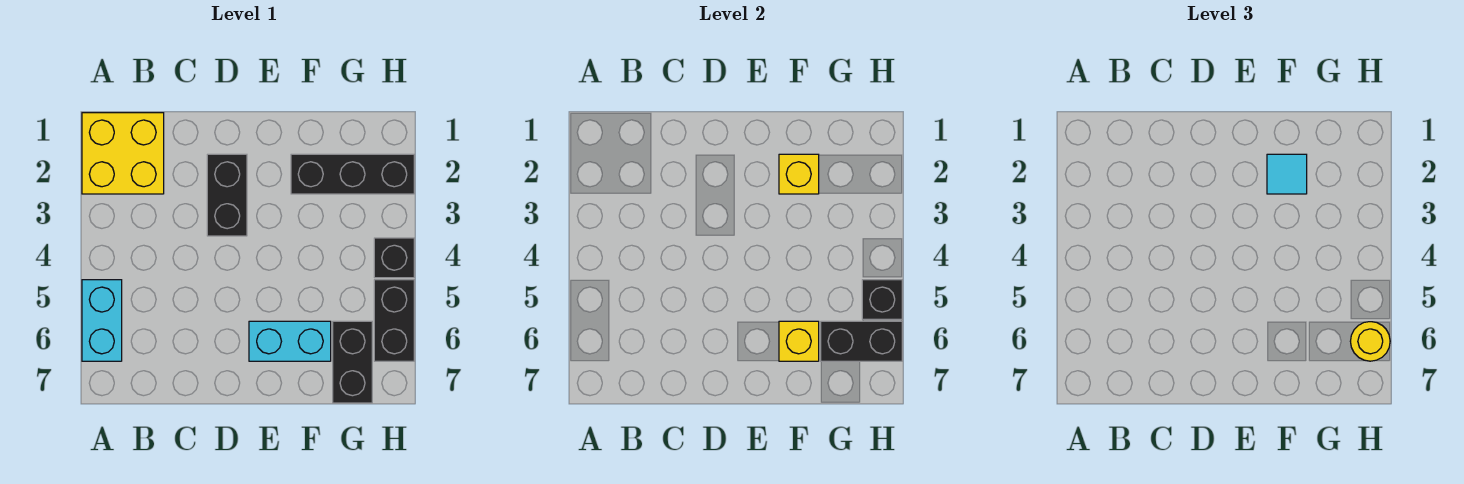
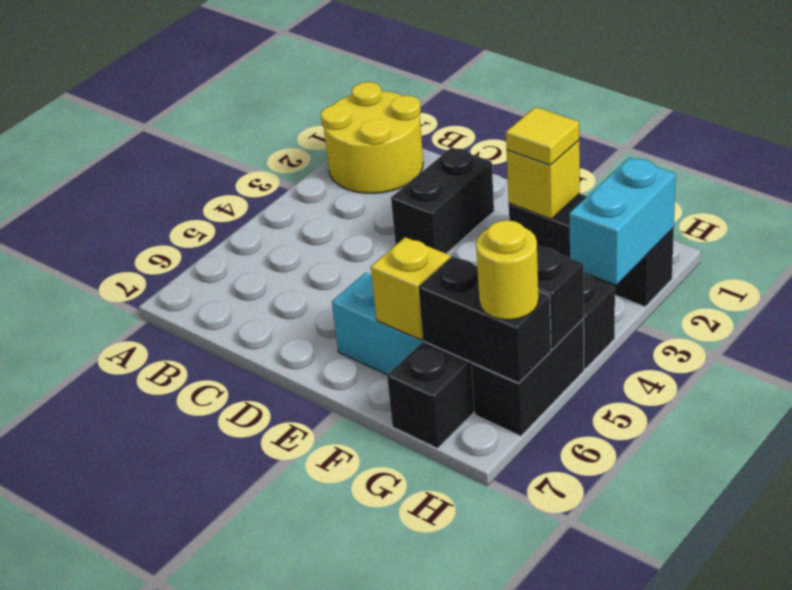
yellow 2x2 brick [82,113,164,194] -> yellow 2x2 round brick [321,82,423,193]
cyan 1x2 brick [82,280,122,361] -> cyan 1x2 brick moved to [569,157,676,285]
cyan 1x1 tile [1267,154,1307,194] -> yellow 1x1 tile [506,107,579,165]

